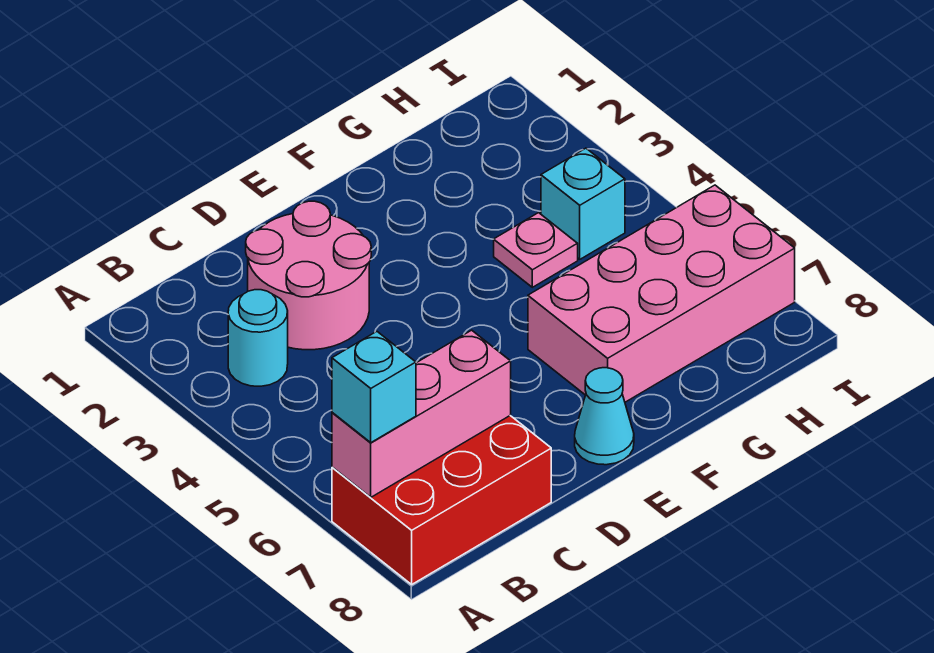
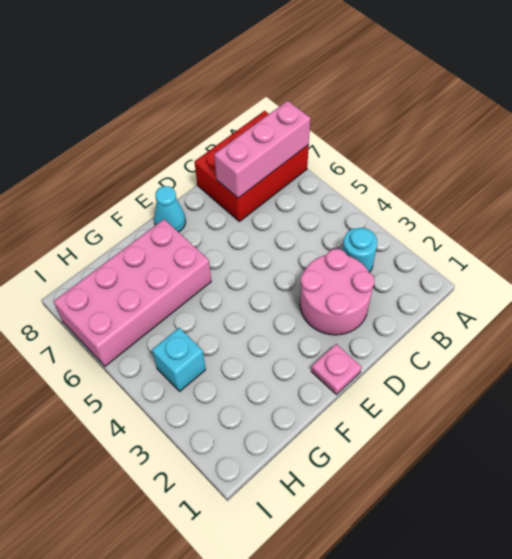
cyan 1x1 brick [332,332,416,443] -> none
pink 1x1 plate [494,213,578,287] -> pink 1x1 plate moved to [311,344,362,395]

